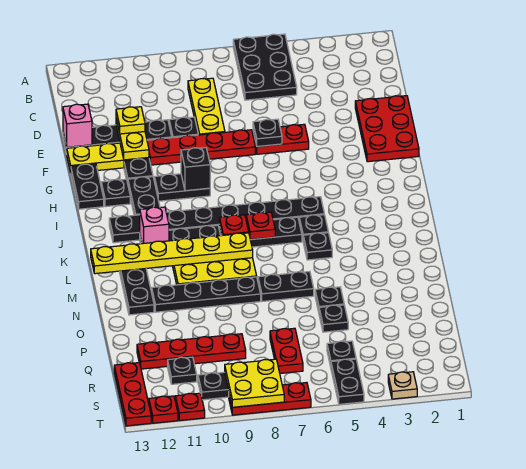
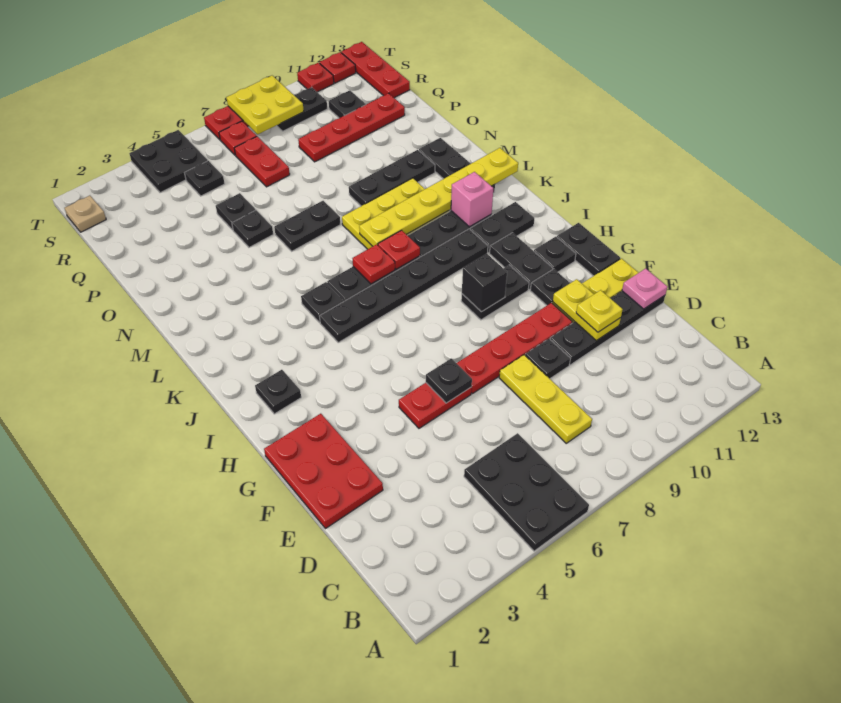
pink 1x1 brick [63,104,92,147] -> pink 1x1 plate [622,268,668,309]
black 1x1 plate [303,233,332,260] -> black 1x1 plate moved to [255,370,301,414]
black 1x4 plate [152,277,261,312] -> black 1x3 plate [349,150,435,206]
black 1x2 plate [331,359,364,404] -> black 2x2 plate [130,130,208,193]
none -> red 1x1 plate [219,121,257,155]
tan 1x1 plate [388,372,417,399] -> tan 1x1 plate moved to [65,196,106,232]

